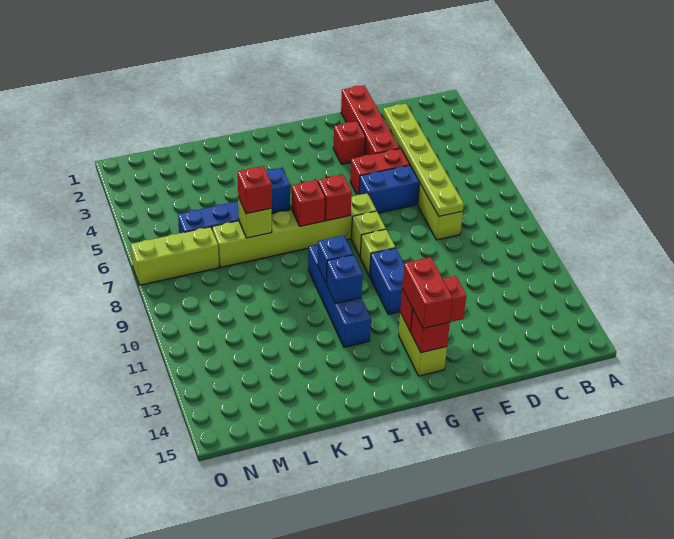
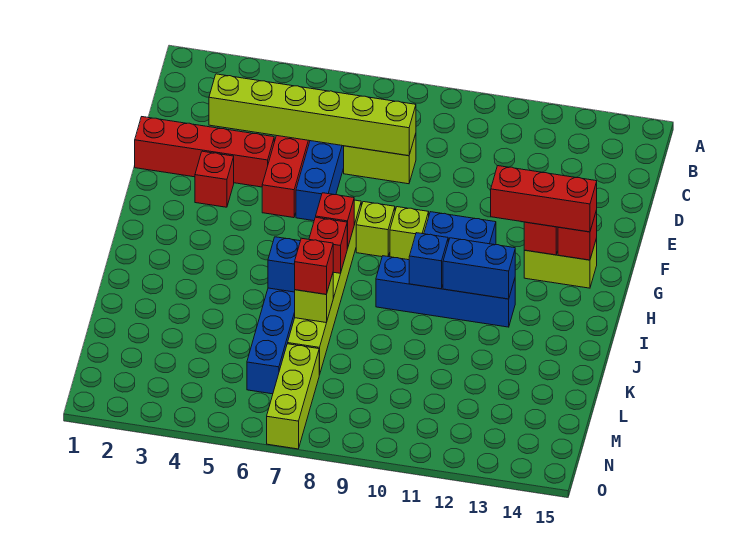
lime 1x6 plate [383,104,464,216] -> lime 1x6 brick [209,74,416,156]
red 1x2 brick [402,257,453,329] -> red 1x3 brick [491,166,597,232]
blue 1x1 brick [327,255,363,303] -> blue 1x2 brick [443,238,515,299]

